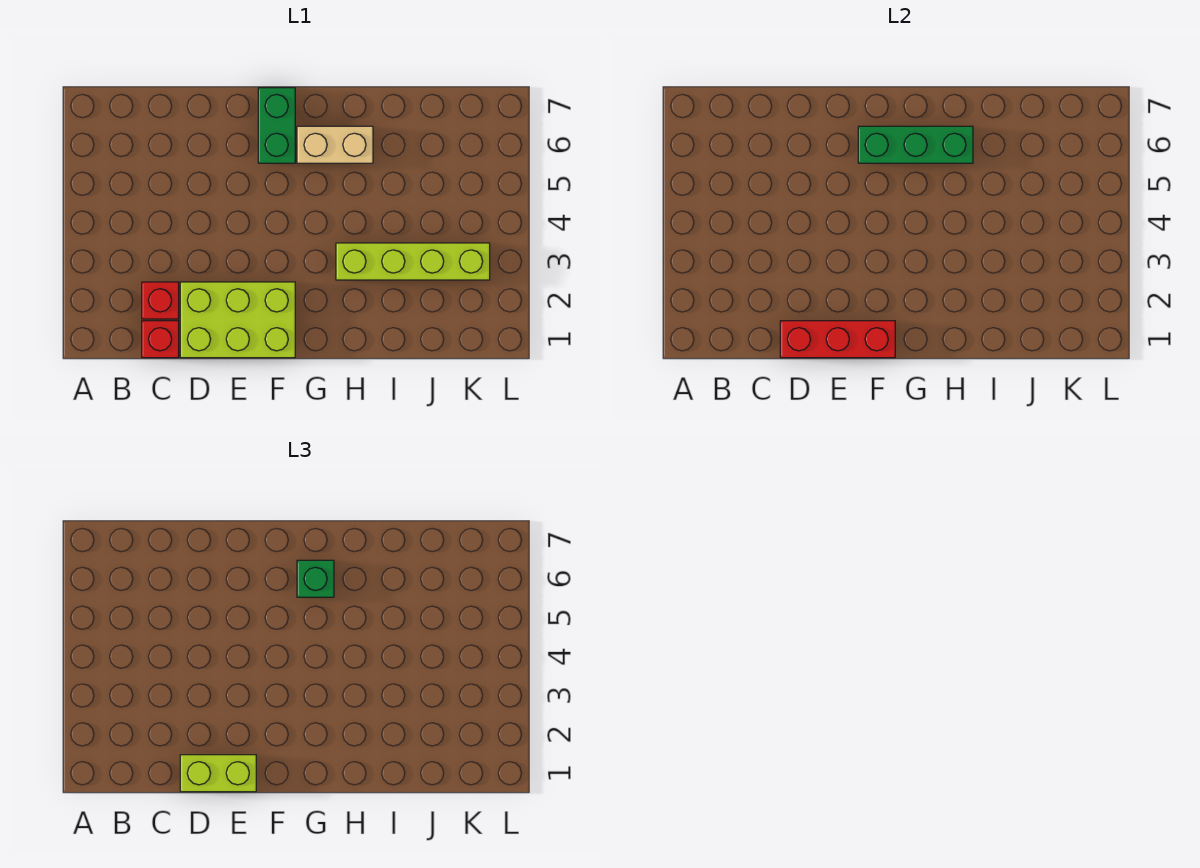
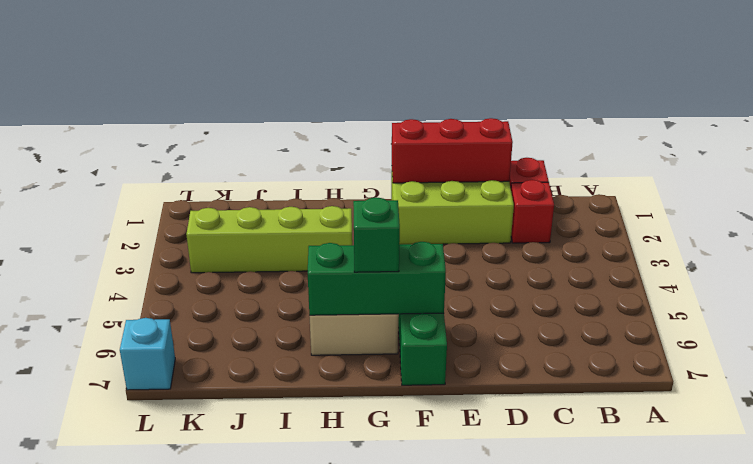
lime 1x2 brick [180,755,256,792] -> none
none -> cyan 1x1 brick [120,318,175,390]

